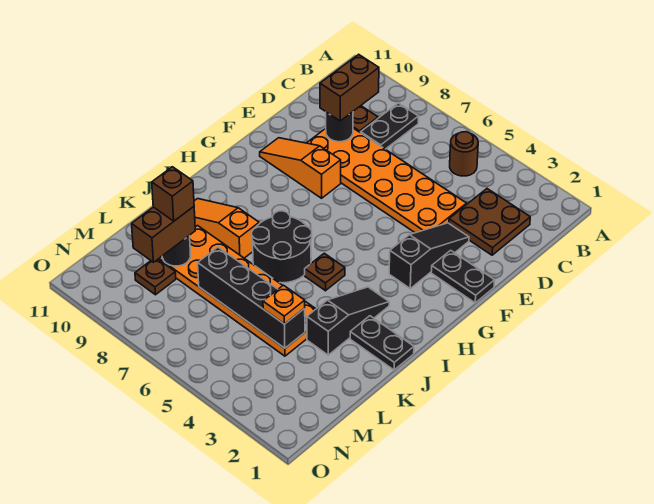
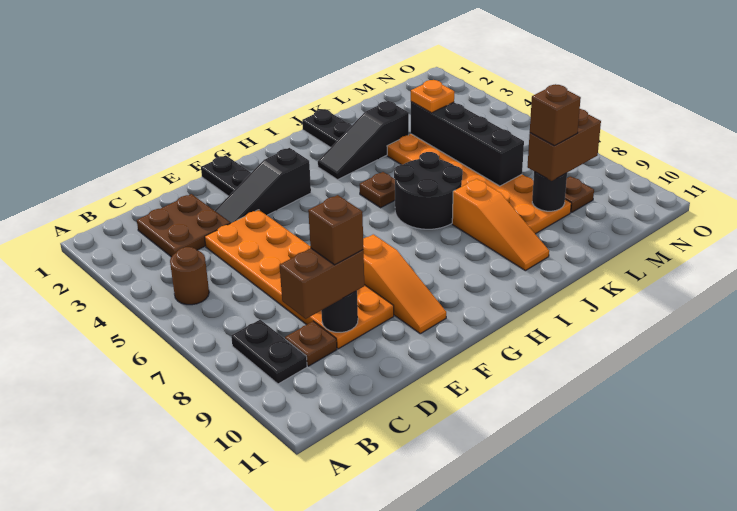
black 1x2 plate [361,103,419,149] -> black 1x2 plate turned to [231,320,307,384]
none -> brown 1x1 brick [308,195,363,265]

